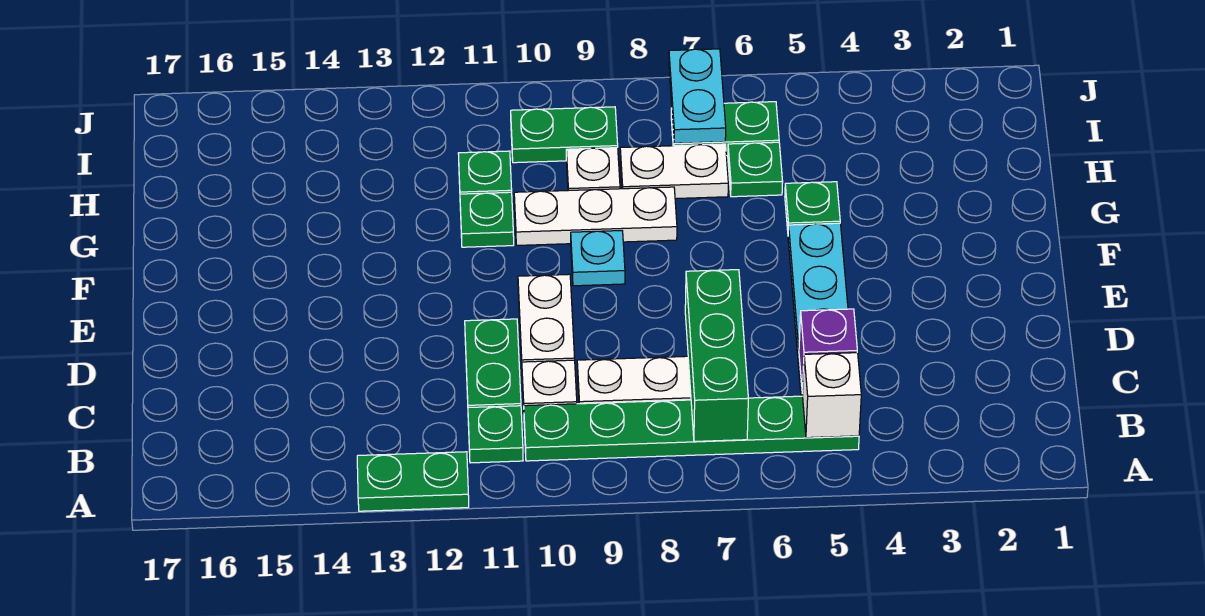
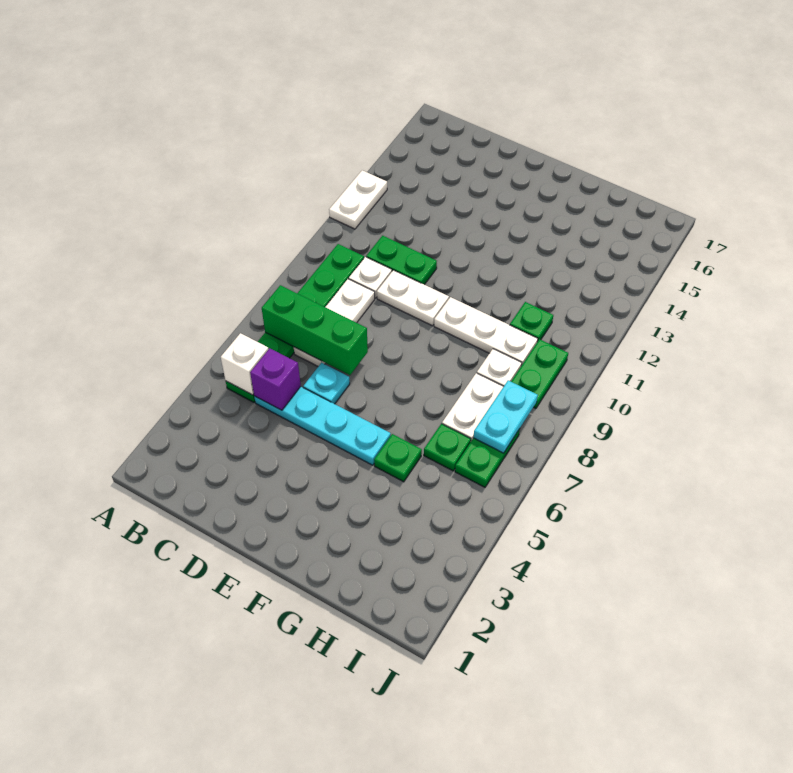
green 1x2 plate [357,452,469,511] -> white 1x2 plate [329,170,387,229]
green 1x1 plate [468,406,523,463] -> none
cyan 1x1 plate [571,231,625,286] -> cyan 1x1 plate moved to [303,363,350,404]
white 1x3 plate [514,187,677,245] -> white 1x3 plate turned to [434,297,538,366]
green 1x1 plate [460,192,514,247] -> none
cyan 1x2 plate [669,49,726,143] -> cyan 1x2 plate turned to [473,380,538,453]

